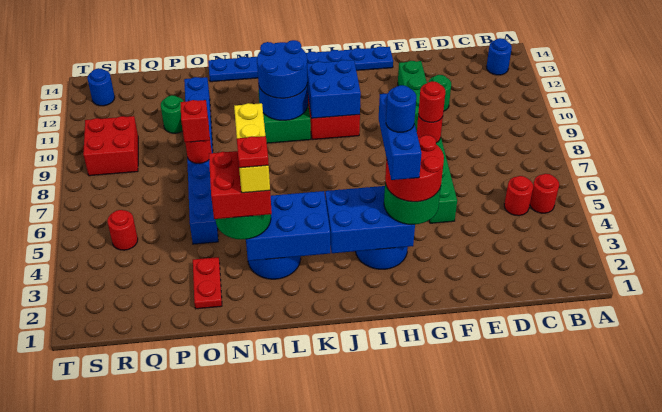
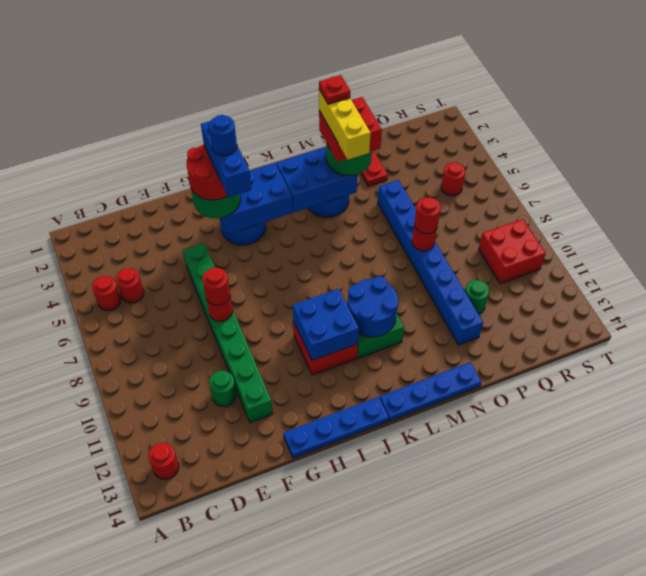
blue 1x1 round brick [487,38,512,75] -> red 1x1 round brick [148,443,179,479]
blue 2x2 round brick [257,40,308,98] -> none
red 1x1 brick [181,100,210,142] -> red 1x1 round brick [414,197,441,234]
blue 1x1 round brick [87,68,115,106] -> none

